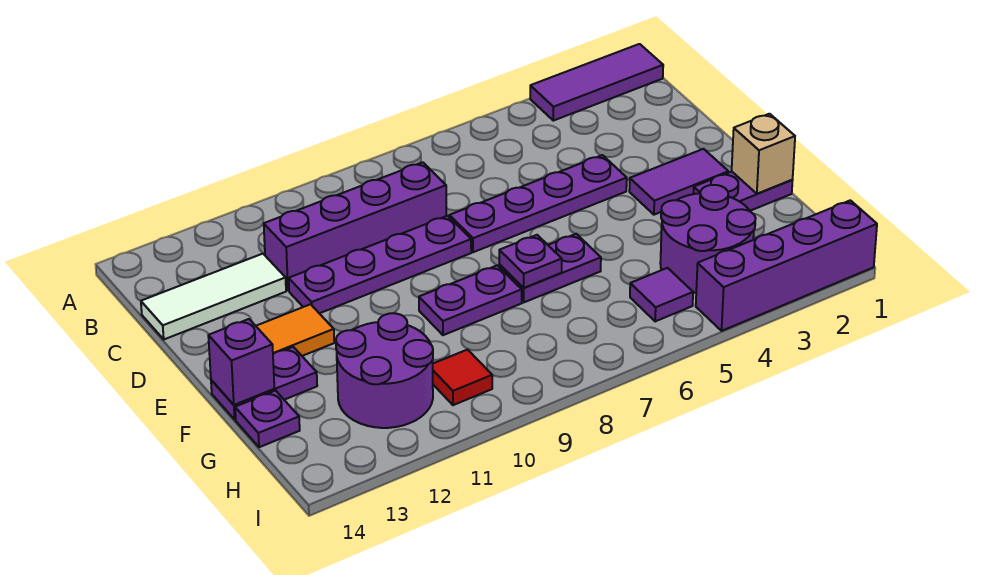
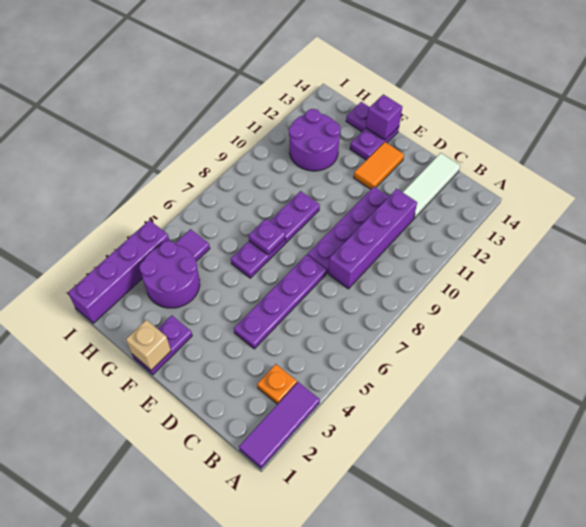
none -> orange 1x1 plate [257,364,297,404]
purple 1x2 tile [629,149,728,215] -> none
red 1x1 tile [433,350,492,405] -> none

